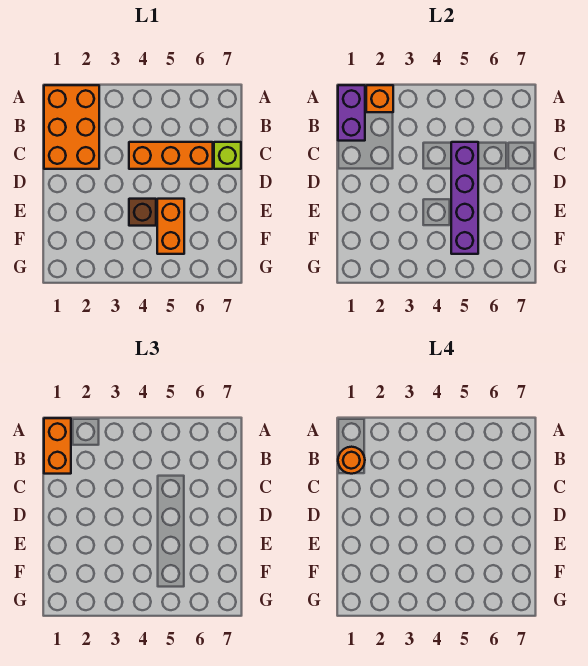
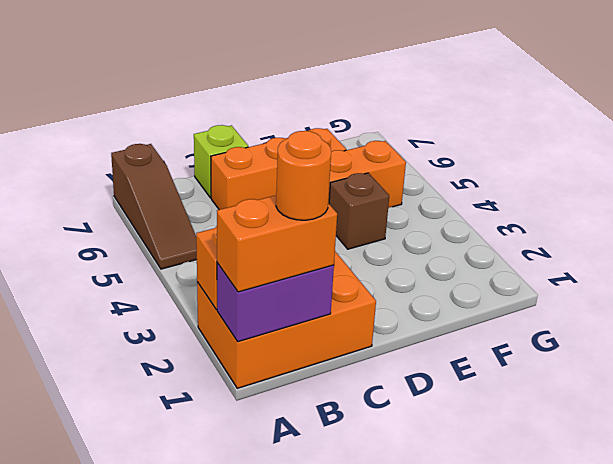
none -> brown 1x3 slope [111,144,197,269]
orange 1x3 brick [129,142,213,169] -> orange 1x3 brick turned to [211,128,346,210]
purple 1x4 brick [451,142,478,254] -> none

